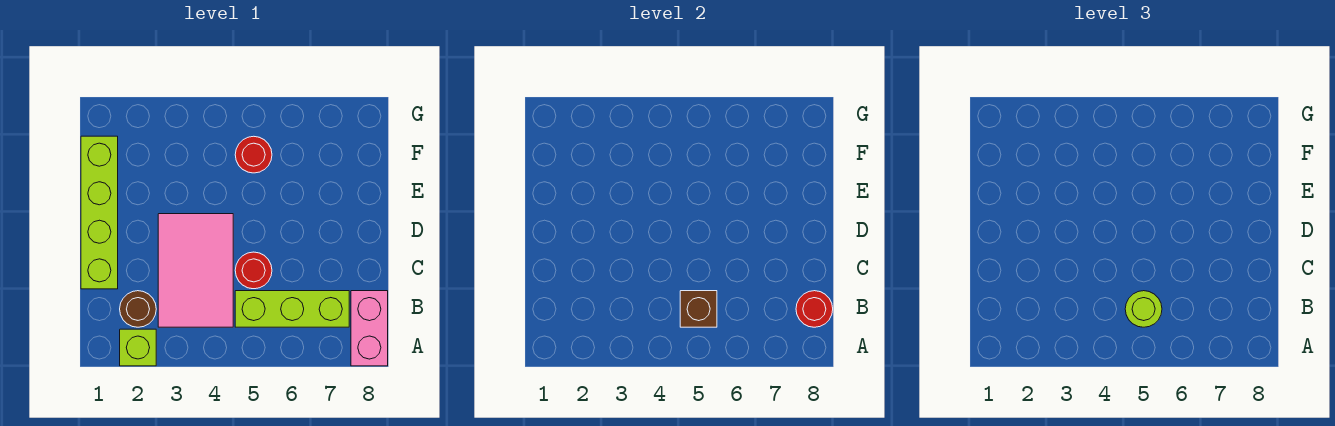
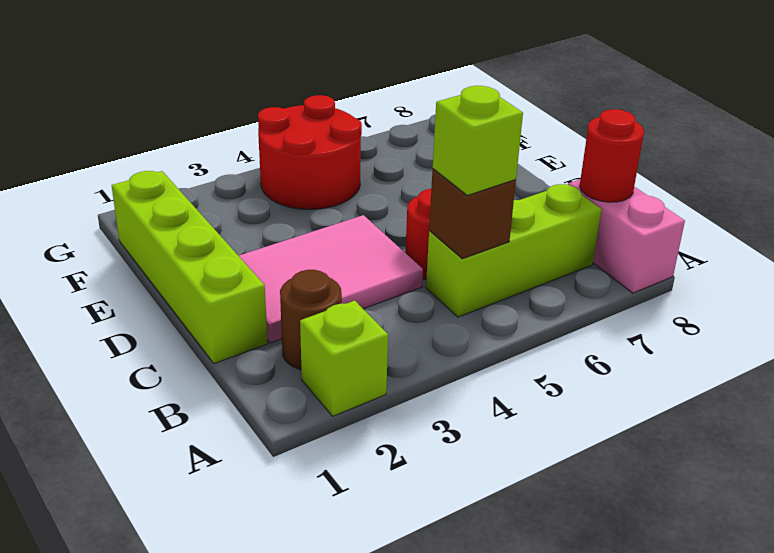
pink 2x3 tile [158,214,233,327] -> pink 2x3 tile turned to [239,215,423,343]
lime 1x1 round brick [1125,291,1162,327] -> lime 1x1 brick [433,86,523,195]
red 1x1 round brick [235,136,272,173] -> red 2x2 round brick [258,95,362,209]

